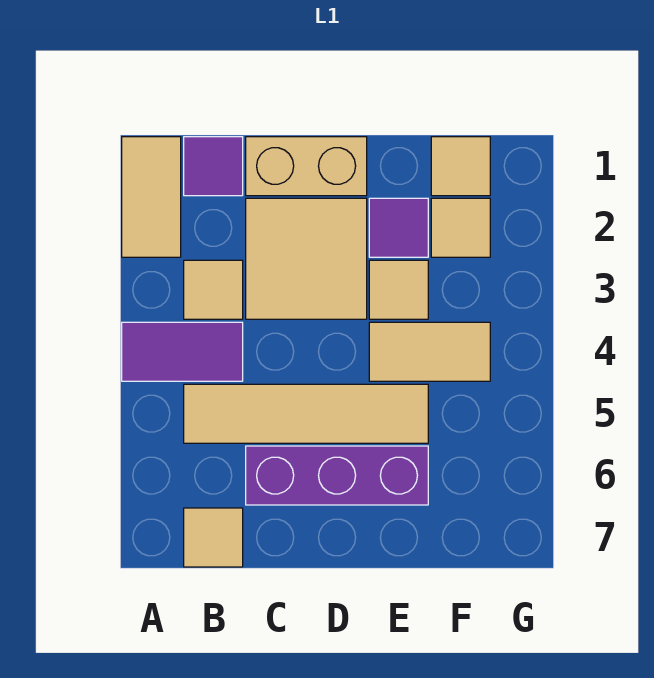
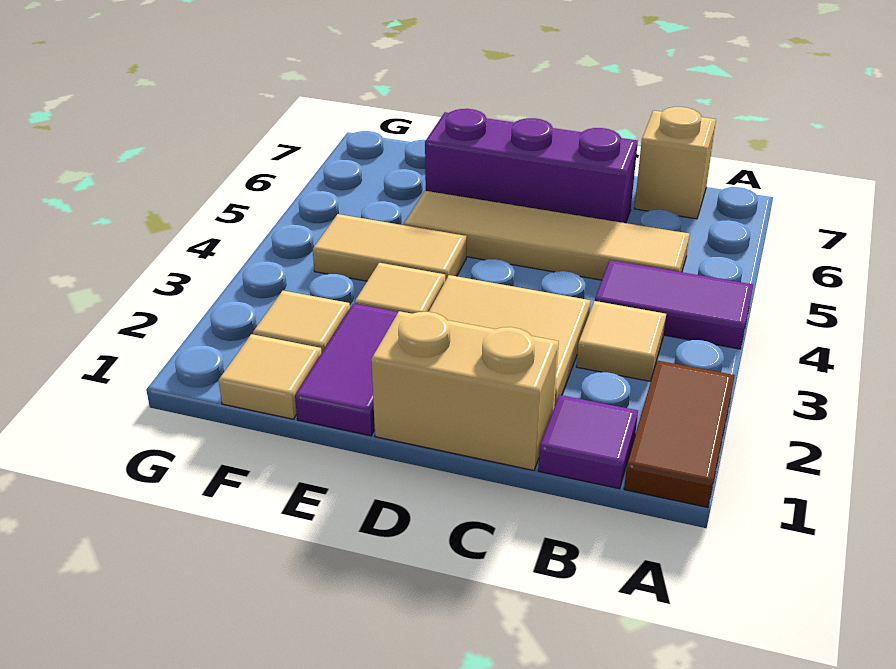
tan 1x2 tile [122,137,181,257] -> brown 1x2 tile [624,360,735,507]
tan 1x1 tile [184,508,243,567] -> tan 1x1 brick [634,107,716,219]
purple 1x1 tile [369,198,428,257] -> purple 1x2 tile [295,304,398,436]

